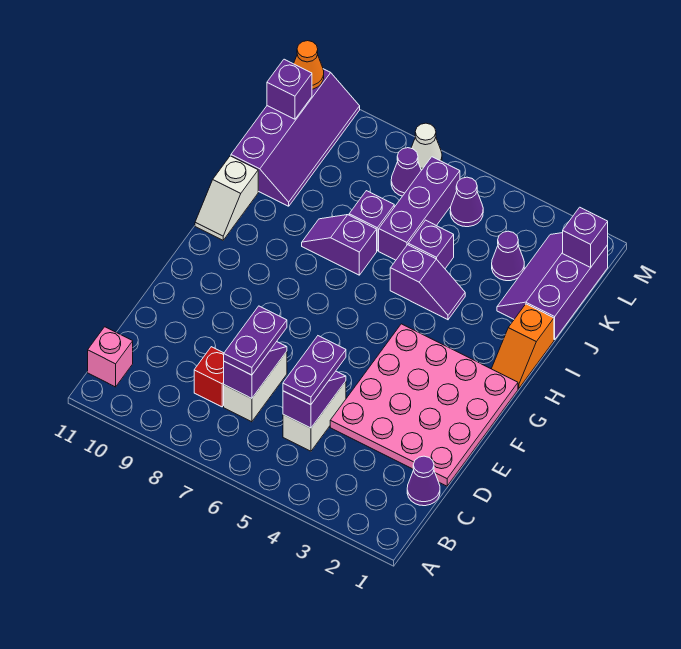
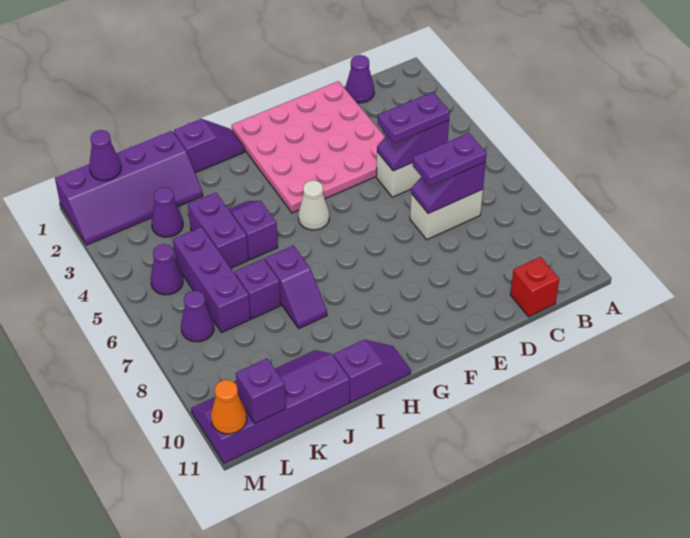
pink 1x1 brick [88,327,133,387] -> none
red 1x1 brick [194,347,224,407] -> red 1x1 brick moved to [510,257,559,317]
orange 1x2 slope [492,304,554,388] -> purple 1x2 slope [173,119,245,173]
white 1x2 slope [195,156,258,240] -> purple 1x2 slope [334,340,411,402]
purple 2x3 slope [497,233,608,340] -> purple 2x4 slope [55,131,203,245]
purple 1x1 brick [408,220,454,268] -> purple 1x2 brick [188,193,248,268]
purple 1x3 brick [379,157,460,260] -> purple 1x3 brick turned to [173,227,250,333]
purple 1x1 brick [563,207,608,267] -> purple 1x1 cone [89,130,121,181]
white 1x1 cone [411,123,442,170] -> white 1x1 cone moved to [298,180,329,230]

